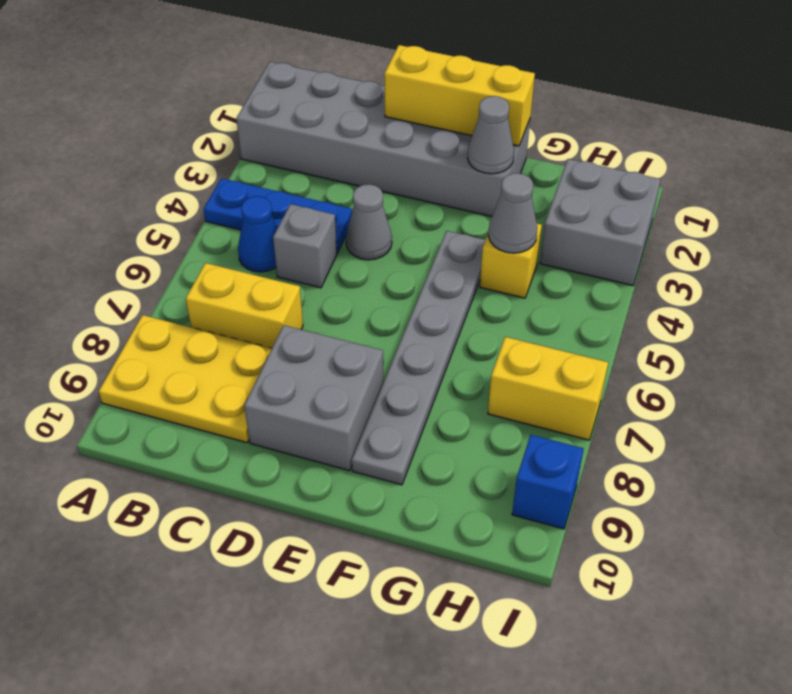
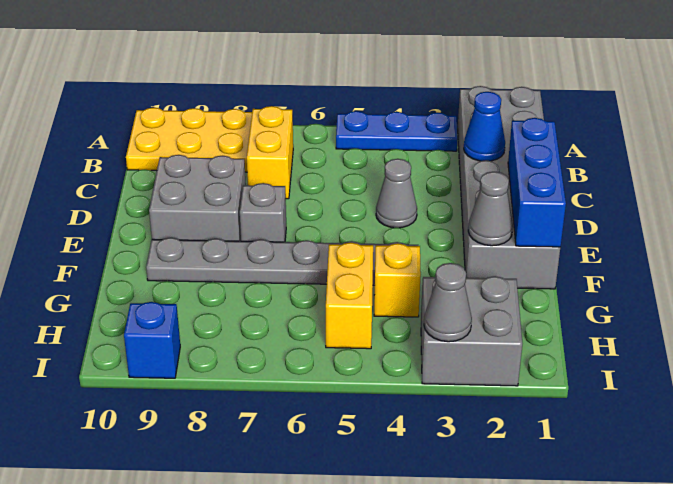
blue 1x3 plate [204,178,352,253] -> blue 1x3 plate turned to [336,111,458,151]
yellow 2x3 plate [99,315,272,443] -> yellow 2x3 plate turned to [126,108,252,172]
blue 1x1 cone [238,196,277,272] -> blue 1x1 cone moved to [464,92,505,161]
grey 1x1 brick [273,204,337,288] -> grey 1x1 brick moved to [240,183,286,242]
yellow 1x3 brick [384,45,535,146] -> blue 1x3 brick [508,118,566,247]
grey 1x1 cone [488,173,537,253] -> grey 1x1 cone moved to [424,263,472,342]
yellow 1x2 brick [488,337,608,440] -> yellow 1x2 brick moved to [326,242,373,349]

